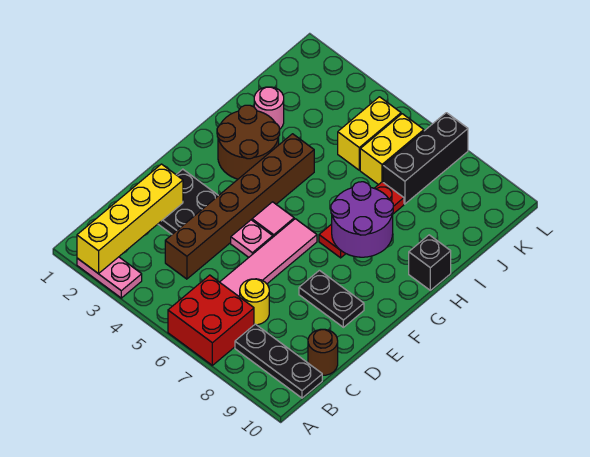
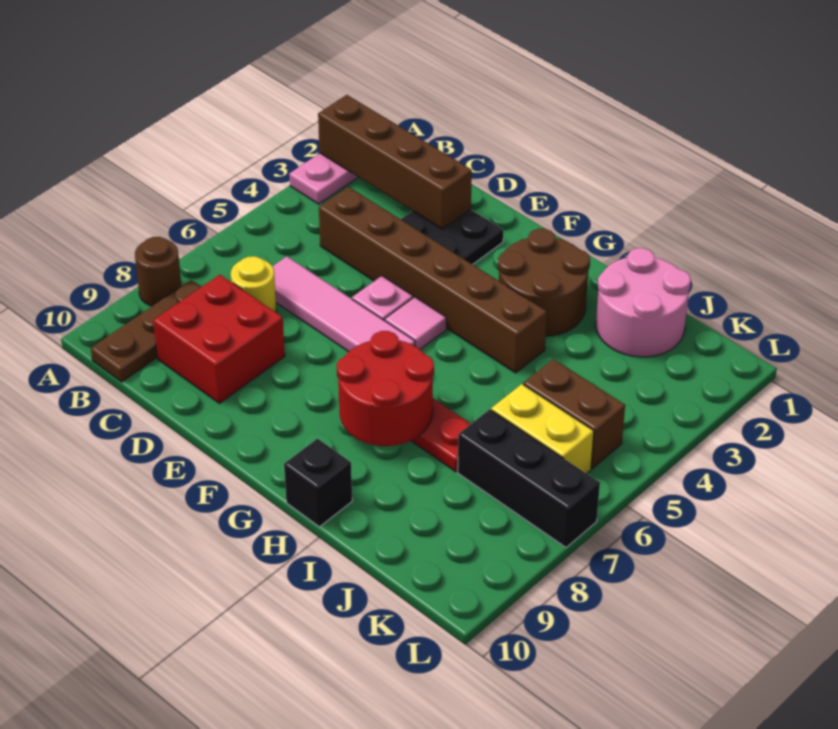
yellow 1x4 brick [77,164,183,274] -> brown 1x4 brick [318,95,472,229]
red 2x2 brick [168,275,254,365] -> red 2x2 brick moved to [153,275,285,403]
black 1x3 plate [235,324,322,398] -> brown 1x3 plate [91,280,201,382]
brown 1x1 round brick [308,329,338,375] -> brown 1x1 round brick moved to [135,237,182,306]
black 1x2 plate [299,270,364,327] -> none
purple 2x2 round brick [331,182,393,257] -> red 2x2 round brick [337,331,434,446]
pink 1x1 round brick [254,87,284,130] -> pink 2x2 round brick [596,248,691,357]
yellow 1x2 brick [338,97,401,170] -> brown 1x2 brick [523,359,625,468]

